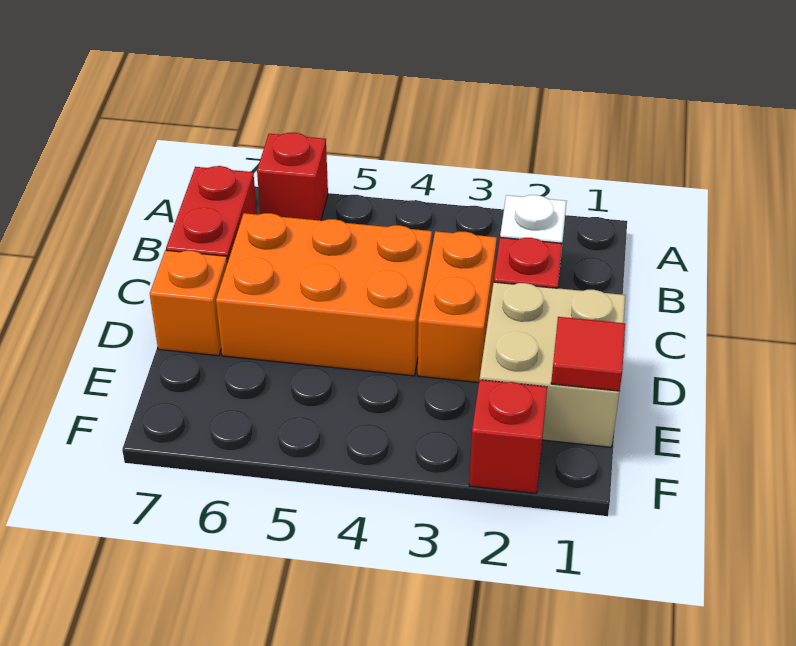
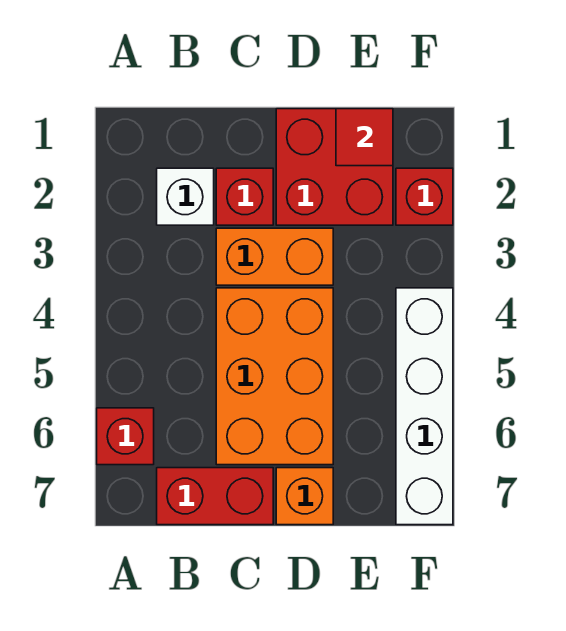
tan 2x2 brick [480,282,625,447] -> red 2x2 brick [276,109,393,225]
none -> white 1x4 brick [396,288,453,525]

